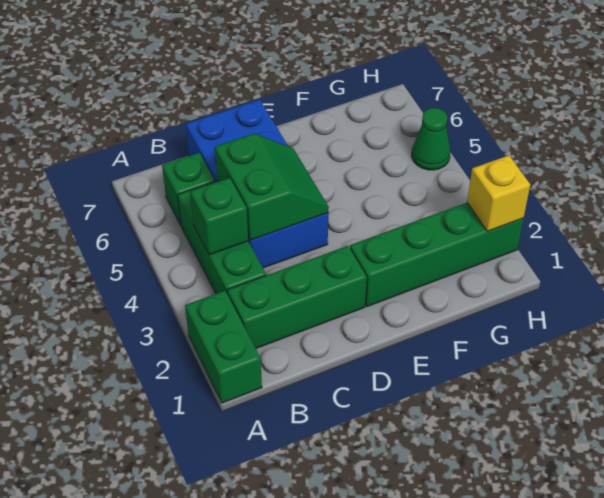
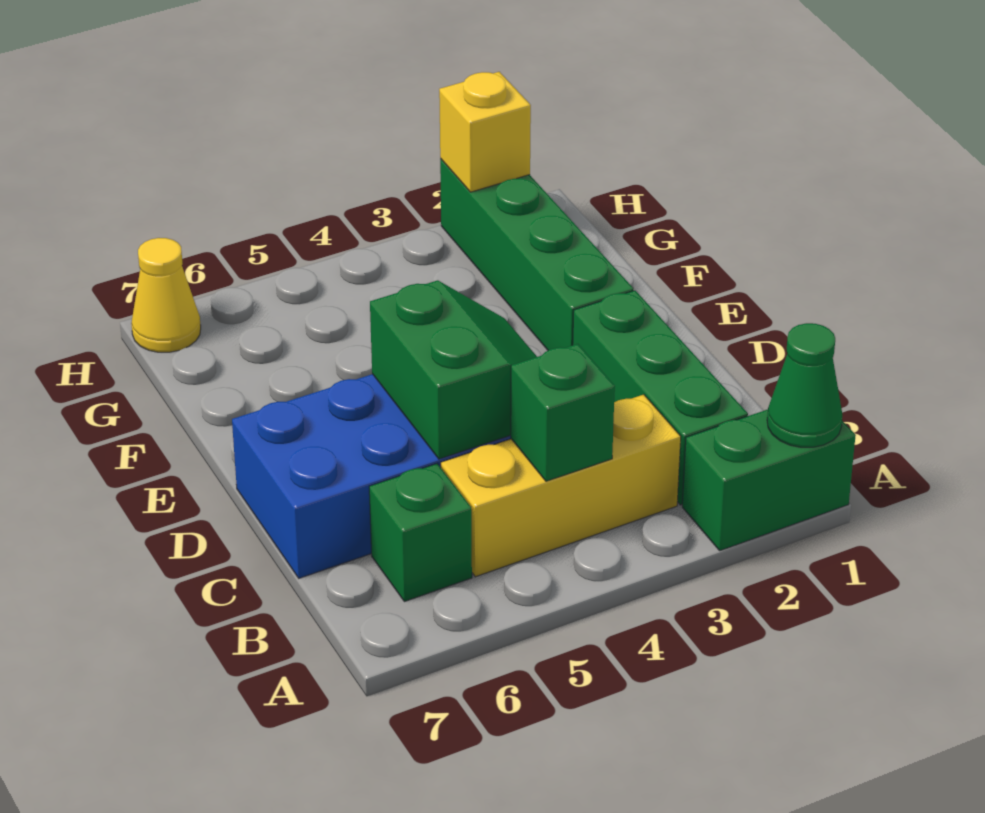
green 1x3 brick [178,182,266,294] -> yellow 1x3 brick [441,395,681,577]
green 2x2 slope [215,134,329,240] -> green 2x2 slope turned to [370,280,537,459]
green 1x1 cone [412,108,450,170] -> green 1x1 cone moved to [767,323,842,447]
none -> yellow 1x1 cone [131,238,201,352]

